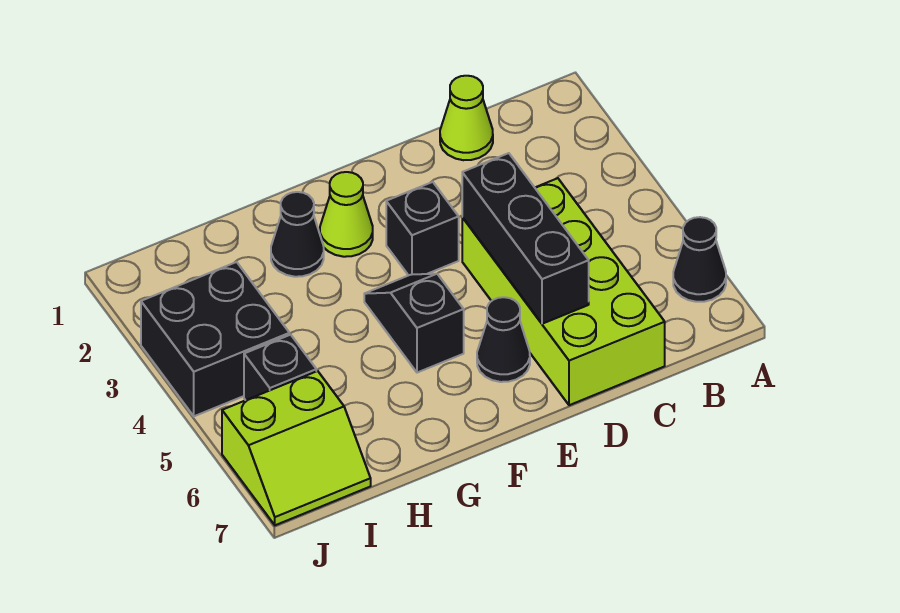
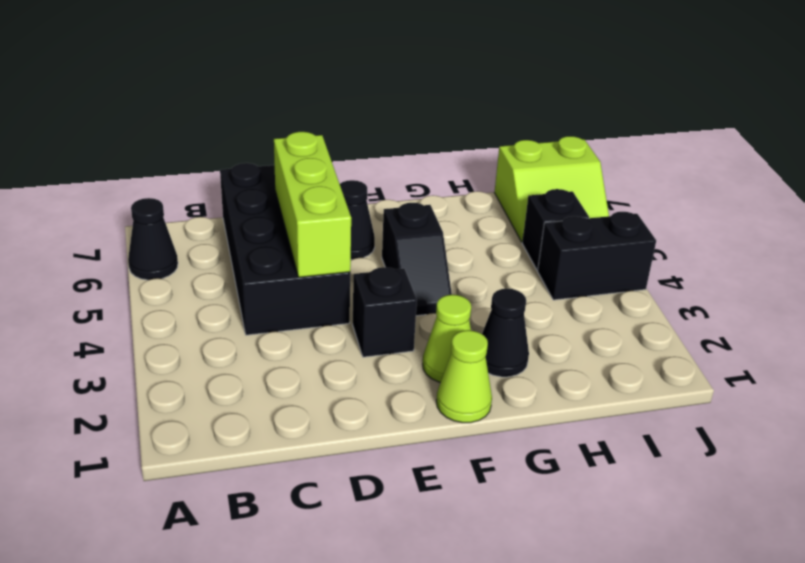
lime 1x1 cone [440,76,493,160] -> lime 1x1 cone moved to [436,330,492,423]
lime 2x4 brick [462,178,665,405] -> black 2x4 brick [220,163,350,335]
black 1x3 brick [462,153,589,324] -> lime 1x3 brick [274,132,351,277]
black 2x2 brick [141,262,289,416] -> black 1x2 brick [538,212,656,300]
lime 2x2 slope [222,371,371,525] -> lime 2x2 slope turned to [494,136,609,242]

